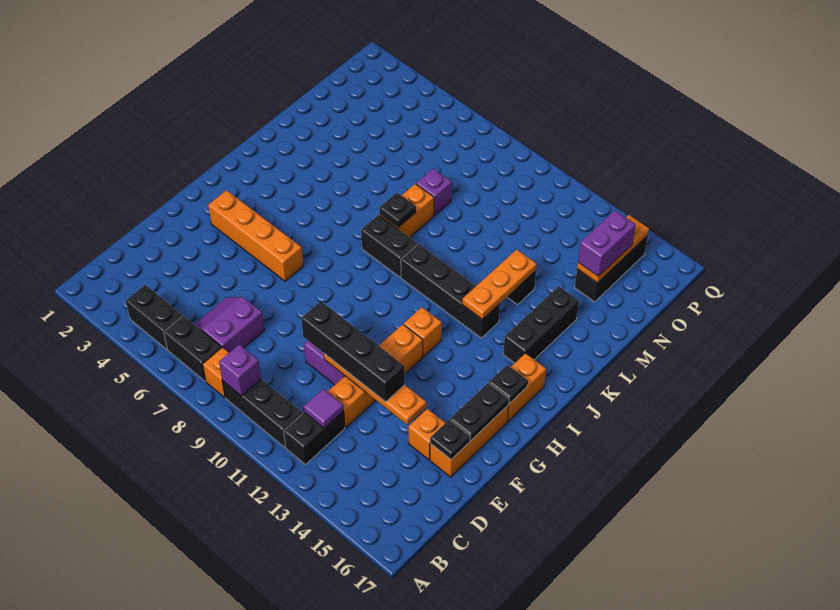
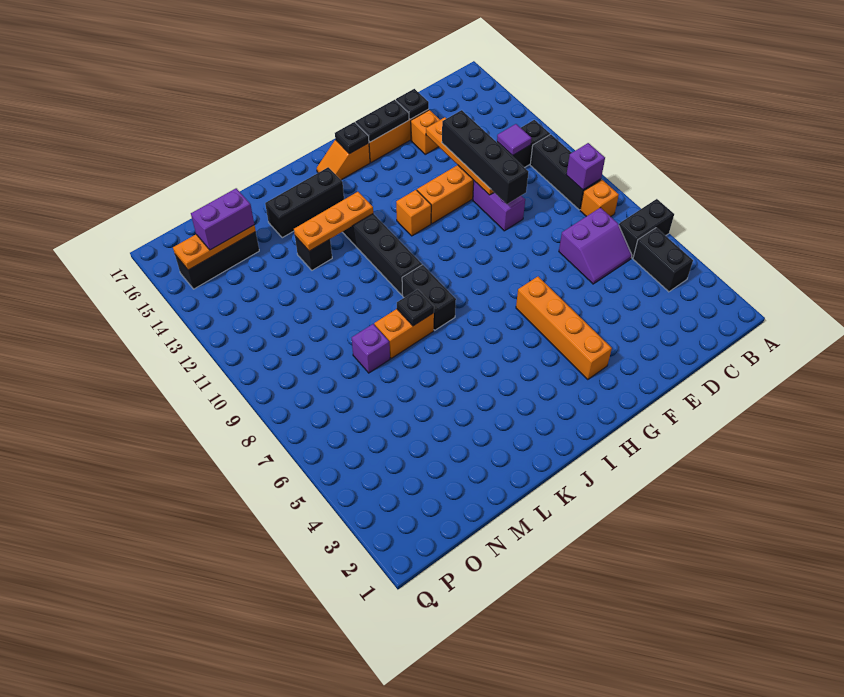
black 1x2 brick [164,316,222,381] -> black 1x2 brick turned to [619,199,674,258]
orange 1x2 brick [507,353,546,421] -> orange 1x2 slope [317,140,370,180]

